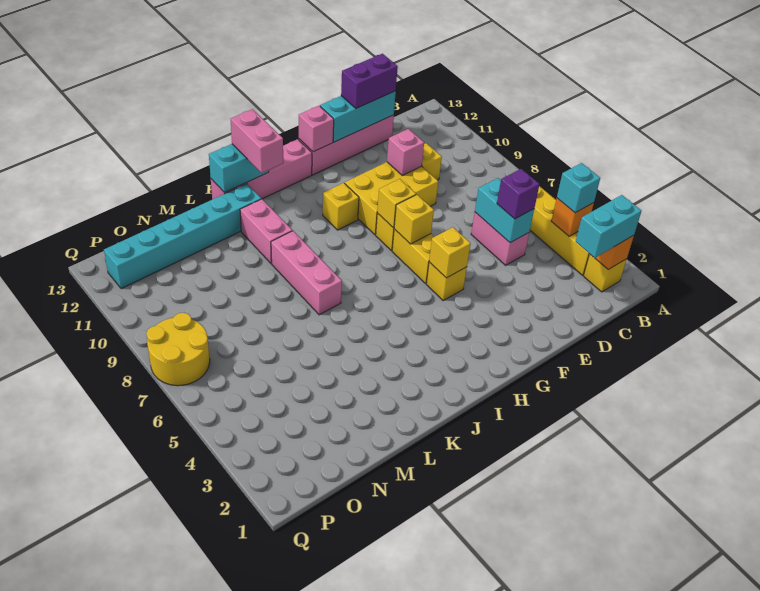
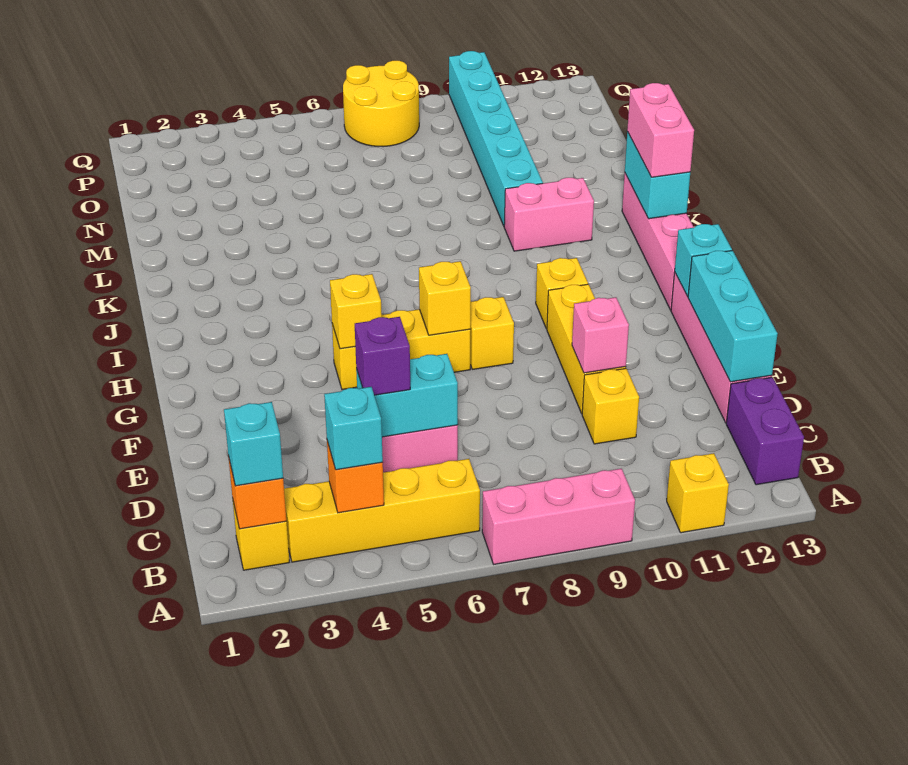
cyan 1x2 brick [576,195,641,258] -> cyan 1x1 brick [224,402,283,486]
purple 1x2 brick [341,54,398,108] -> purple 1x2 brick moved to [726,377,804,485]
yellow 2x3 brick [345,162,438,235] -> yellow 1x3 brick [547,284,626,413]
yellow 1x1 brick [377,179,416,228] -> yellow 1x1 brick moved to [667,453,729,533]
pink 1x1 brick [299,106,334,152] -> cyan 1x1 brick [675,224,732,297]
pink 1x2 brick [231,109,283,173] -> pink 1x2 brick turned to [627,83,694,177]
pink 1x3 brick [271,231,342,315] -> pink 1x3 brick moved to [482,469,635,564]
cyan 1x6 brick [104,184,261,289] -> cyan 1x6 brick moved to [449,51,543,226]

